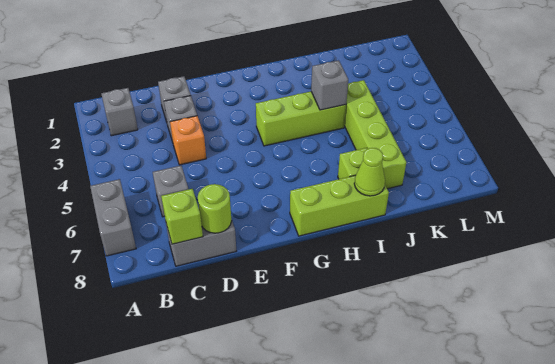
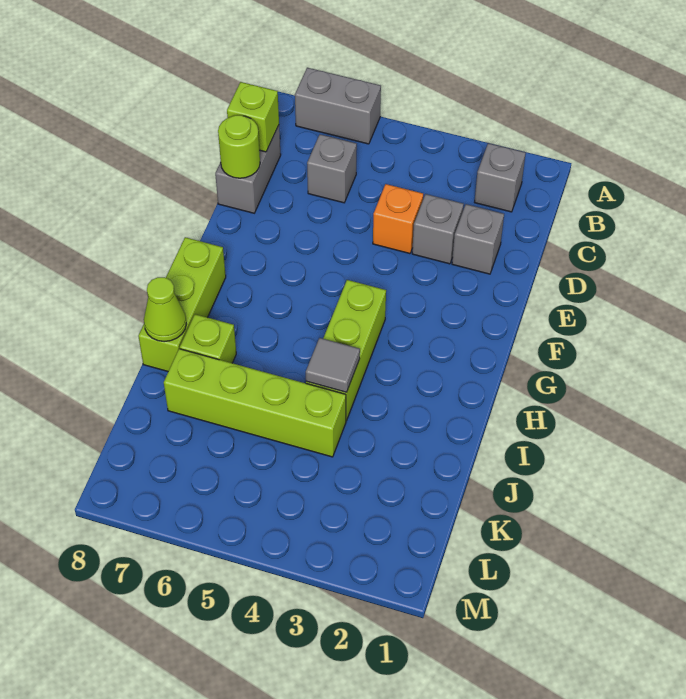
grey 1x1 brick [311,60,348,110] -> grey 1x1 tile [306,338,360,392]

